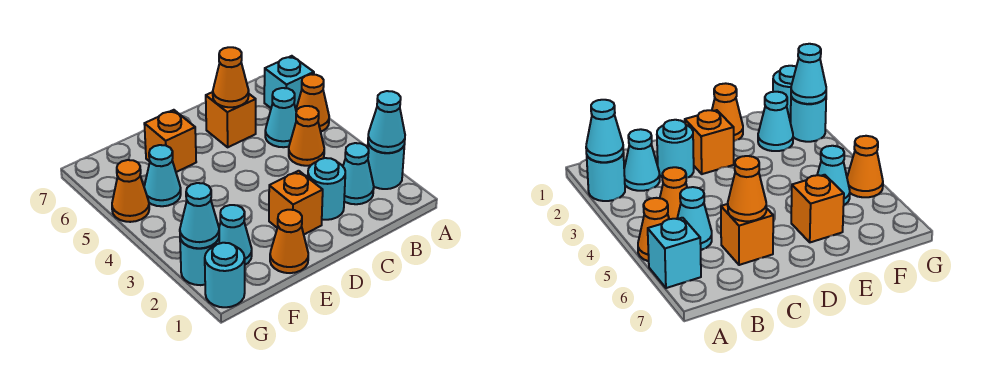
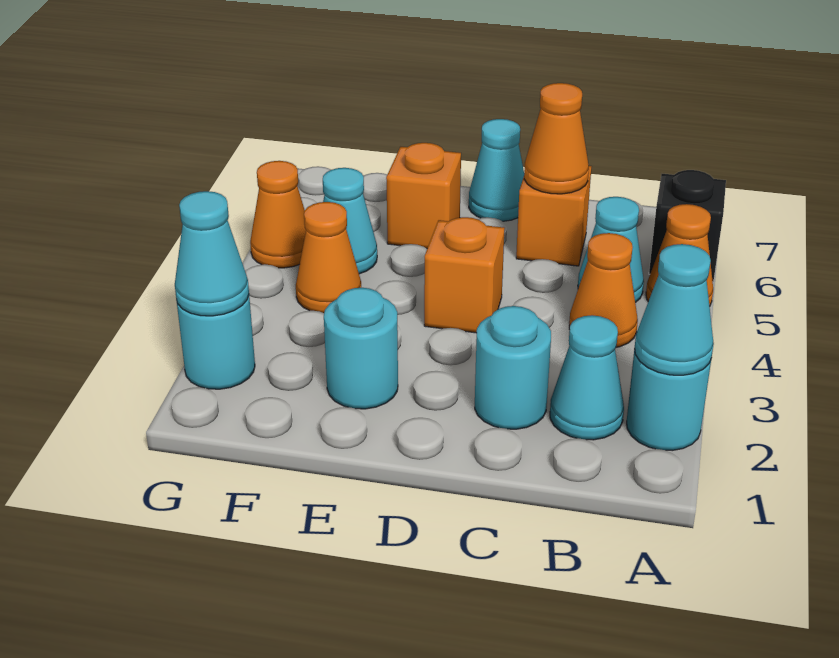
cyan 1x1 brick [264,56,314,109] -> black 1x1 brick [649,170,726,281]
orange 1x1 brick [269,171,323,234] -> orange 1x1 brick moved to [424,217,505,333]
orange 1x1 cone [270,210,308,273] -> orange 1x1 cone moved to [296,202,361,313]
cyan 1x1 cone [219,205,252,265] -> cyan 1x1 cone moved to [469,119,524,221]
cyan 1x1 round brick [205,243,245,307] -> cyan 1x1 round brick moved to [324,288,398,409]

